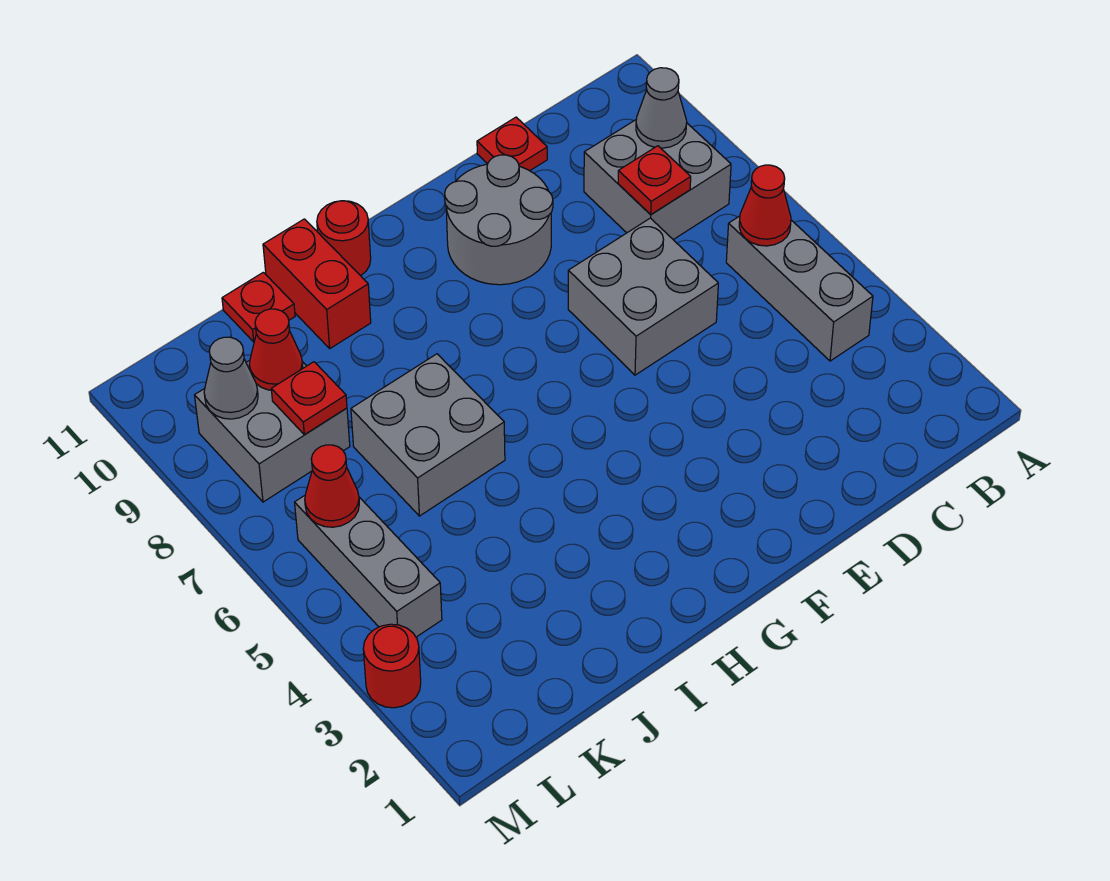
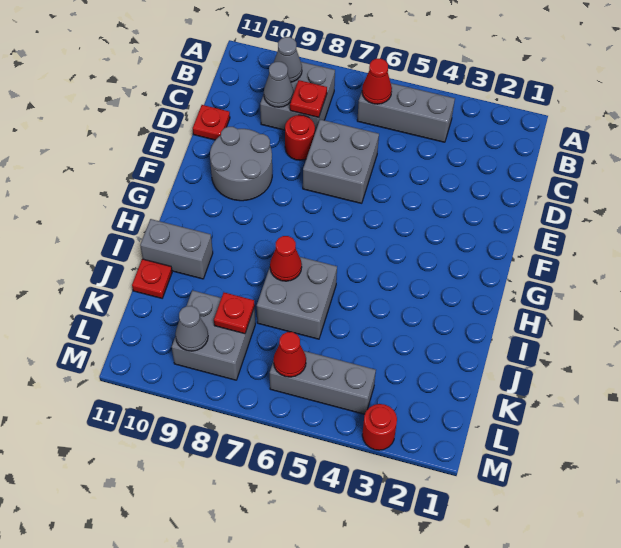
none -> grey 1x1 cone [264,62,293,107]
red 1x1 round brick [317,201,371,276] -> red 1x1 round brick moved to [285,115,315,160]
red 1x2 brick [263,219,371,348] -> grey 1x2 brick [140,219,213,279]
red 1x1 cone [249,309,303,390] -> red 1x1 cone moved to [270,236,302,281]

